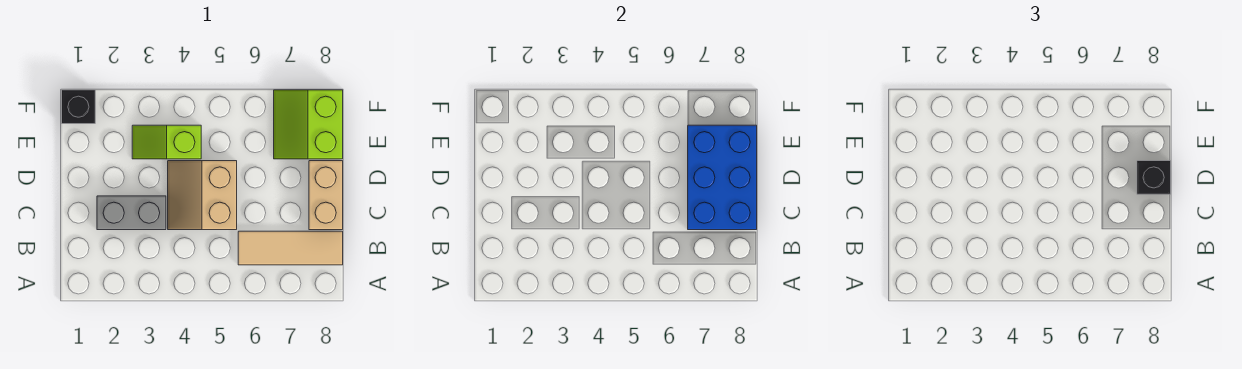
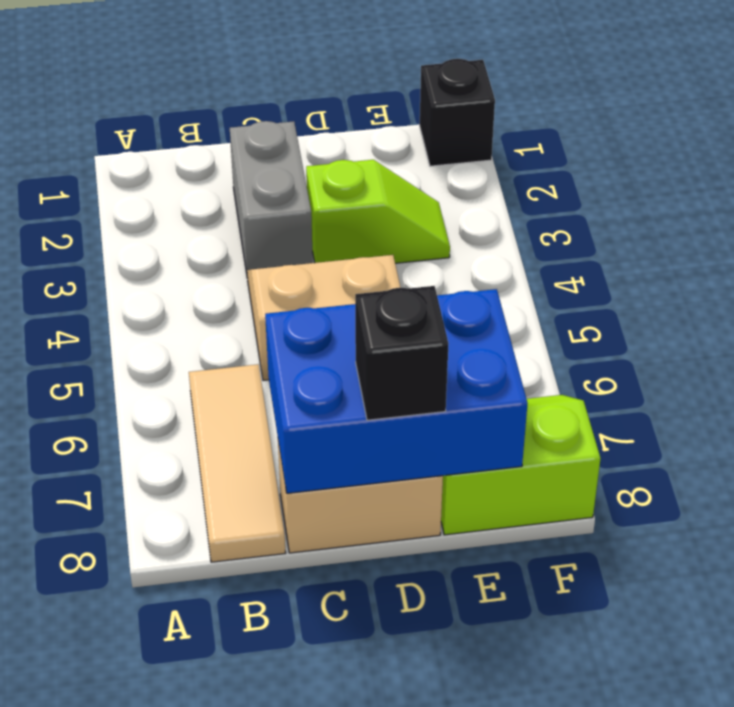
lime 1x2 slope [132,125,201,159] -> lime 1x2 slope turned to [306,160,450,263]

